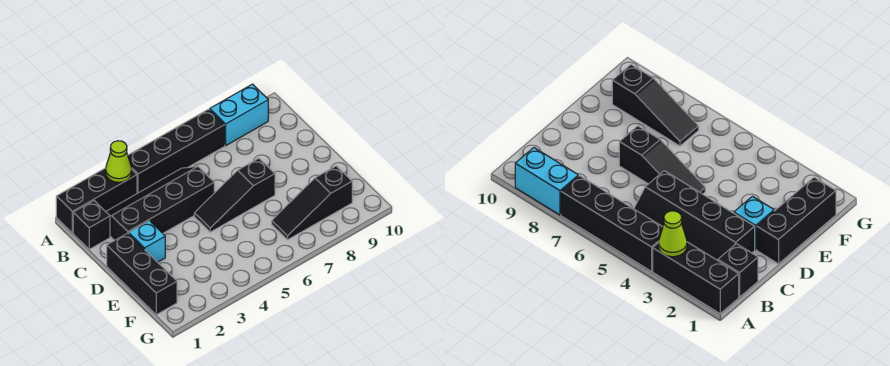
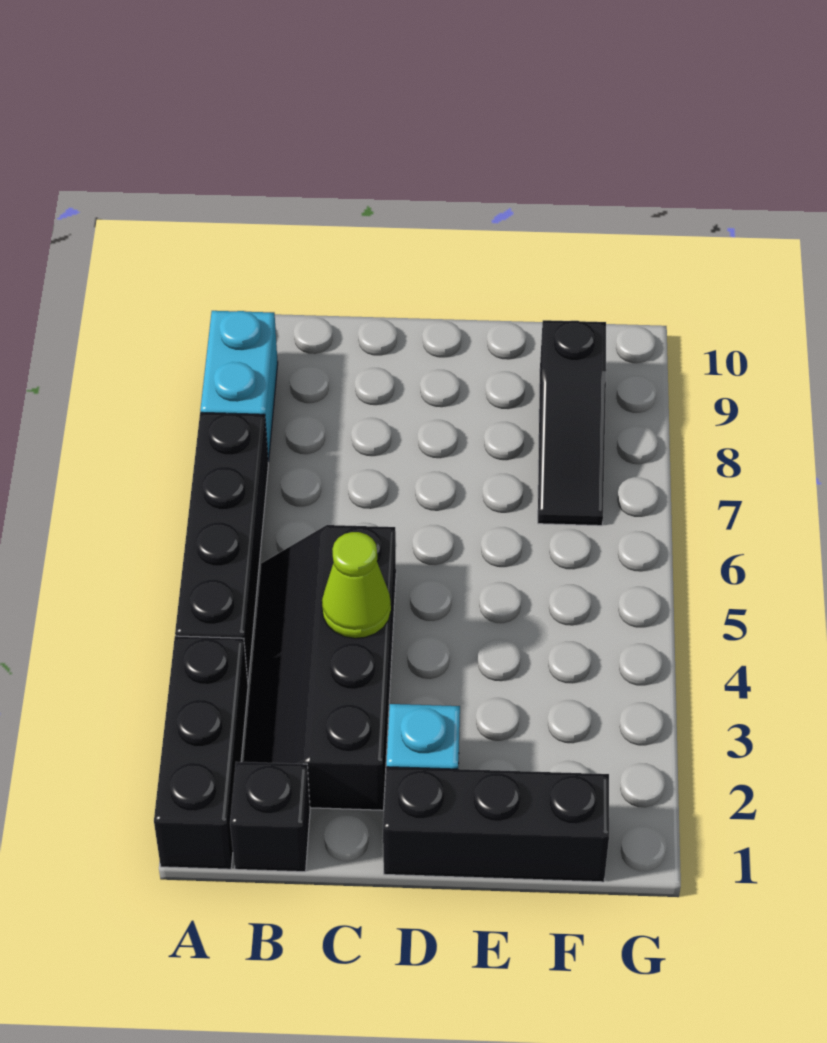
lime 1x1 cone [106,141,132,182] -> lime 1x1 cone moved to [322,532,391,638]
black 1x3 slope [194,158,275,232] -> none

